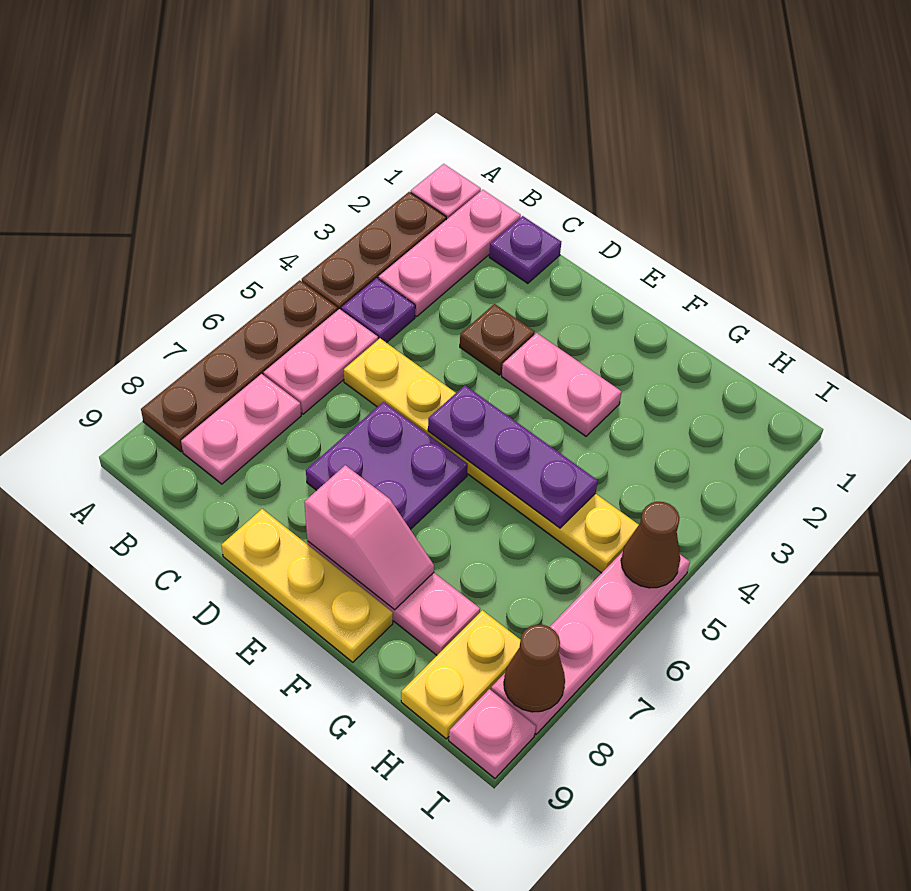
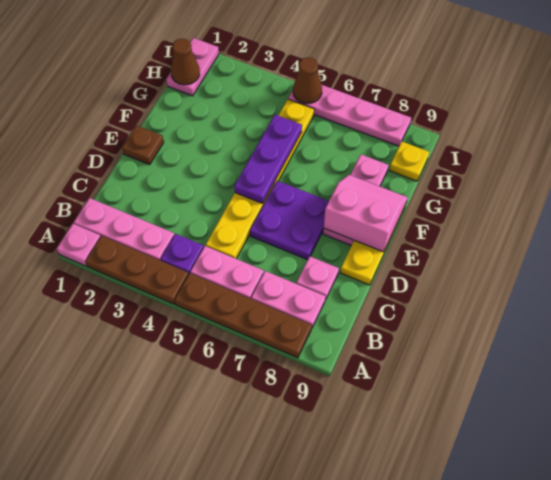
purple 1x1 plate [489,216,561,283] -> none
brown 1x1 plate [460,304,535,375] -> brown 1x1 plate moved to [122,125,164,165]
pink 1x2 plate [502,333,622,436] -> pink 1x2 plate moved to [166,38,219,96]
pink 1x2 slope [304,465,434,610] -> pink 2x2 slope [324,175,408,252]
yellow 1x2 plate [401,610,521,739] -> yellow 1x1 plate [389,142,429,181]
brown 1x1 cone [504,625,565,712] -> brown 1x1 cone moved to [171,39,200,85]
pink 1x1 plate [449,689,536,778] -> pink 1x1 plate moved to [296,256,339,300]

